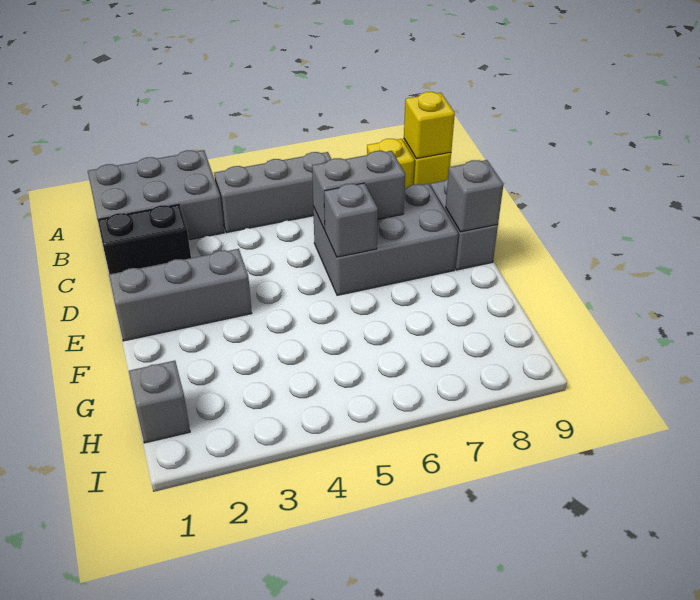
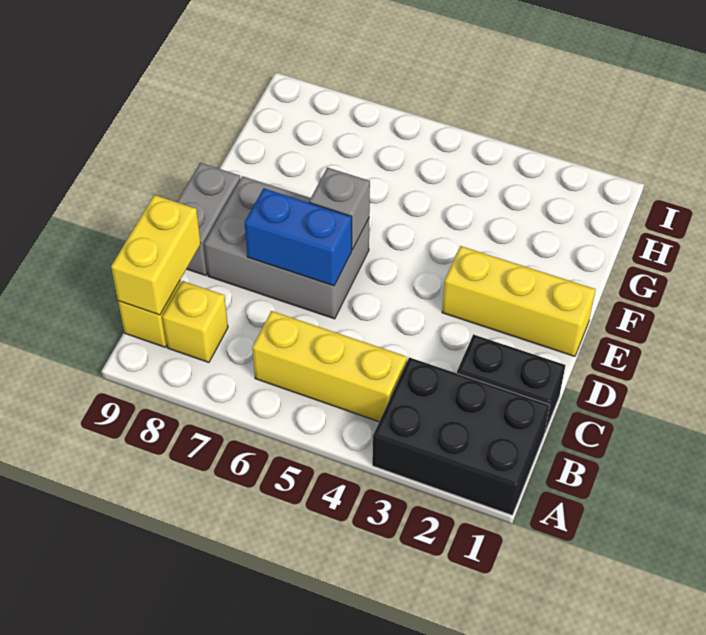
grey 2x3 brick [88,150,224,240] -> black 2x3 brick [372,357,550,515]
grey 1x3 brick [214,152,331,233] -> yellow 1x3 brick [252,311,407,422]
yellow 1x1 brick [404,92,455,159] -> yellow 1x2 brick [111,195,201,315]
grey 1x2 brick [312,151,405,230] -> blue 1x2 brick [244,188,352,286]
grey 1x3 brick [109,249,252,341] -> yellow 1x3 brick [442,246,595,356]
grey 1x1 brick [446,160,503,232] -> none
grey 1x1 brick [129,361,190,443] -> none

